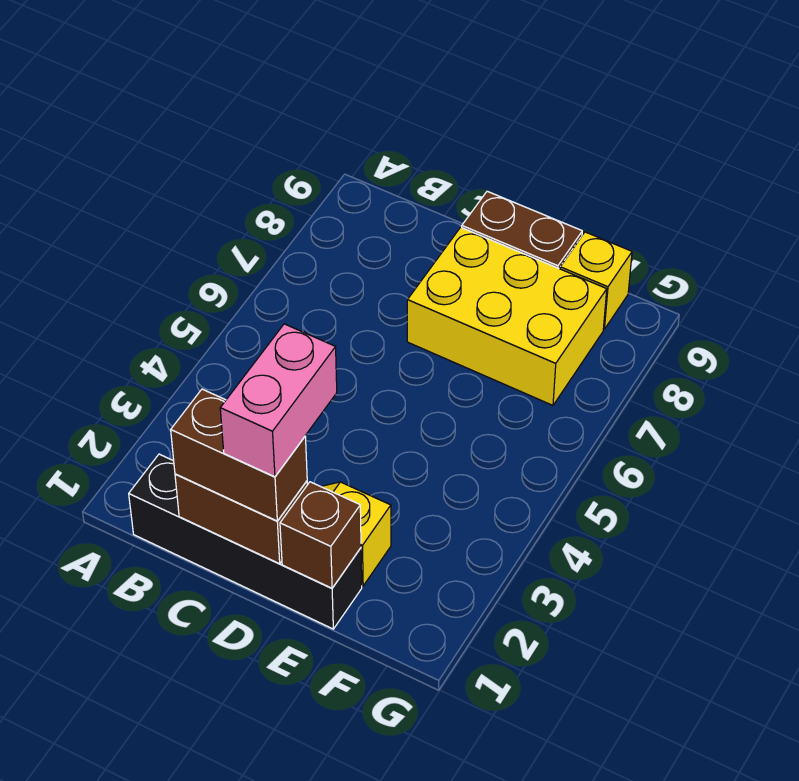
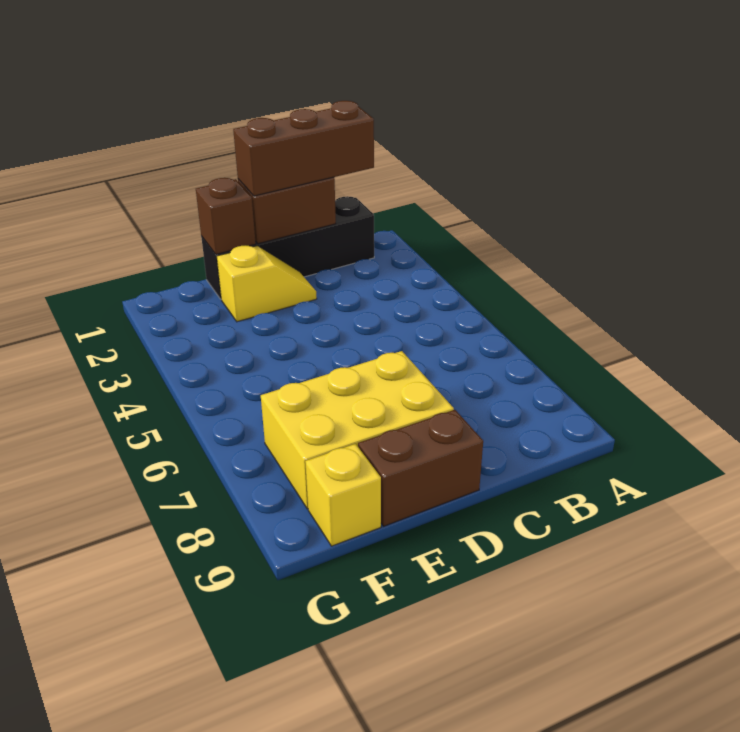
brown 1x2 brick [171,389,307,521] -> brown 1x3 brick [233,101,374,196]
pink 1x2 brick [220,324,337,477] -> none

